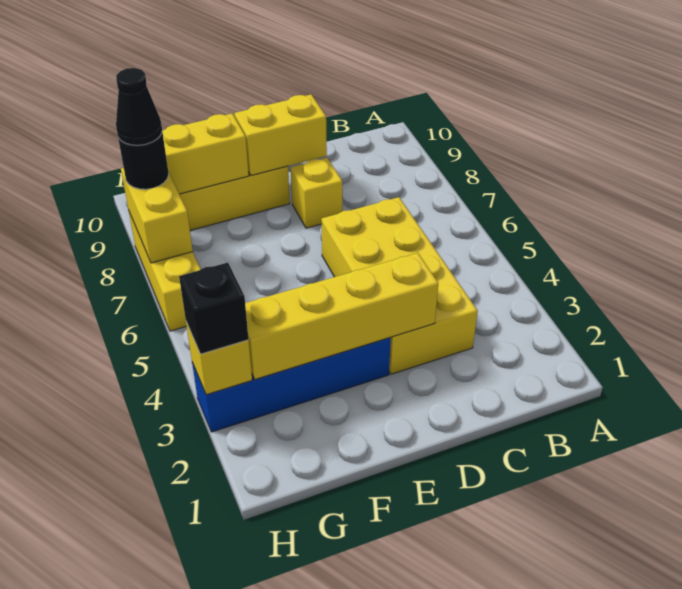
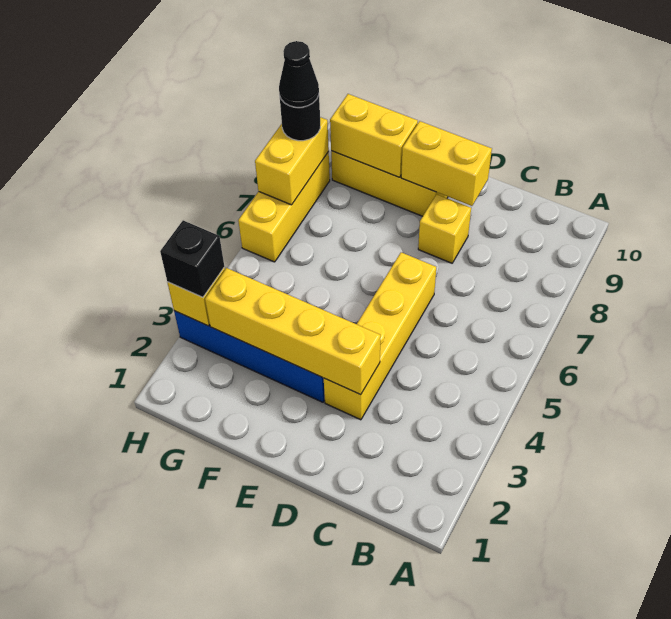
yellow 2x4 brick [321,197,478,374] -> yellow 1x4 brick [324,252,436,420]

